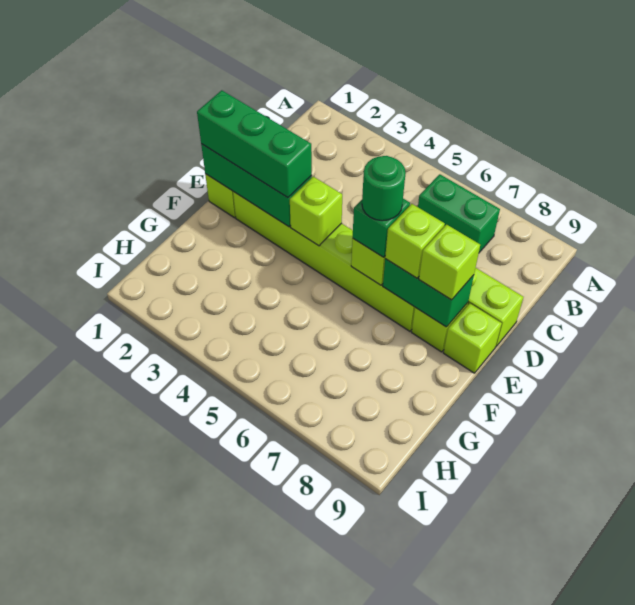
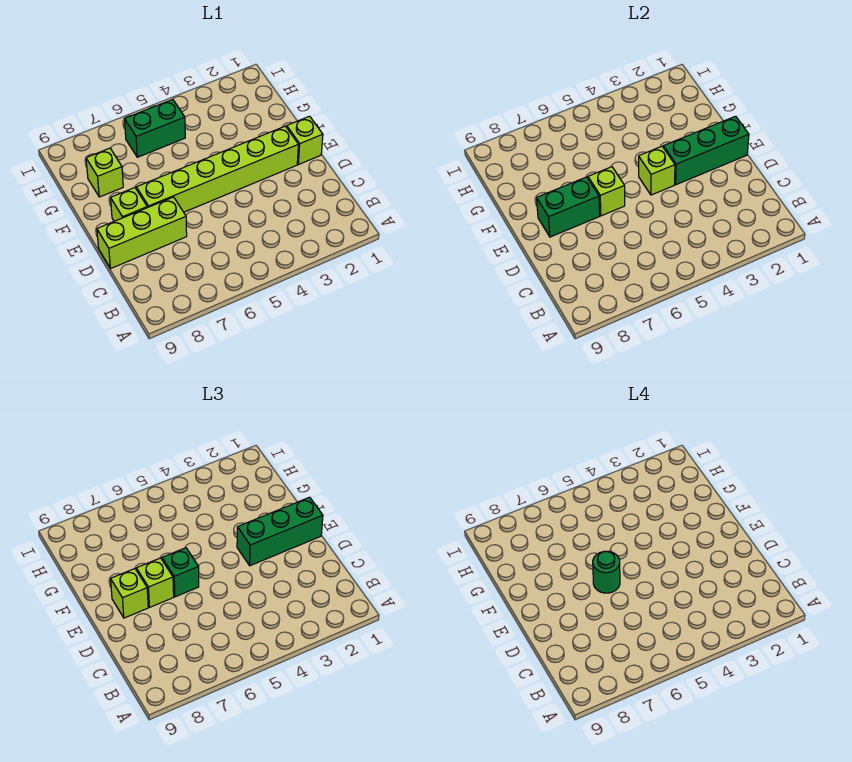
green 1x2 brick [418,174,500,253] -> green 1x2 brick moved to [125,100,185,157]
lime 1x1 brick [443,304,502,373] -> lime 1x1 brick moved to [86,148,123,197]

